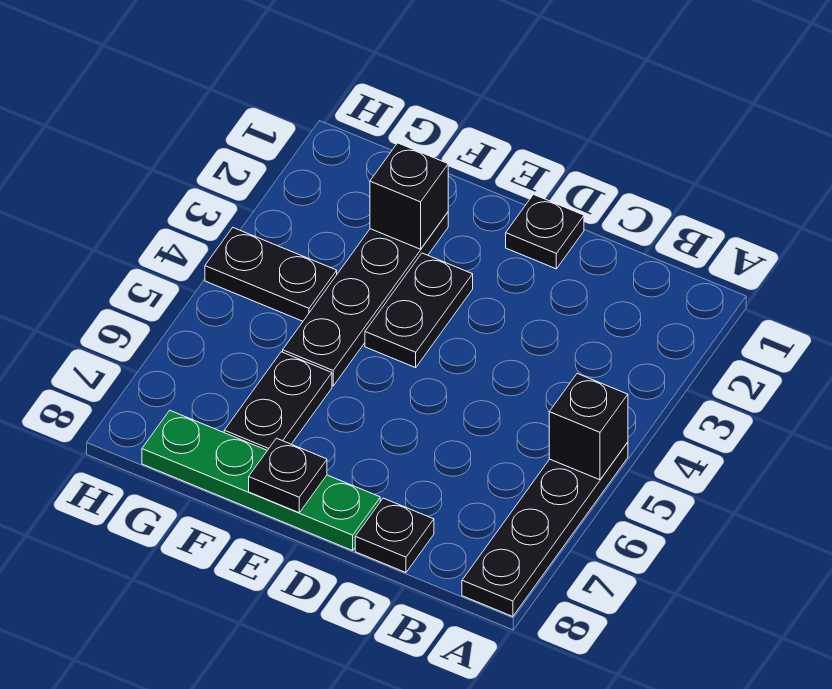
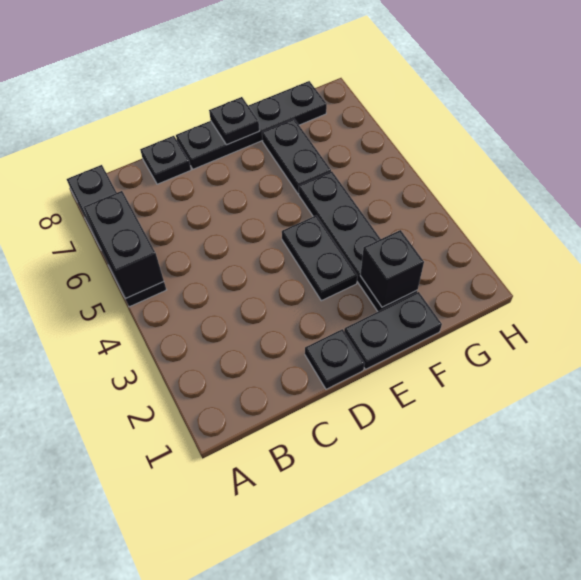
black 1x1 brick [549,374,628,480] -> black 1x2 brick [83,191,164,298]
green 1x4 plate [142,411,380,551] -> black 1x4 plate [176,81,327,169]
black 1x2 plate [205,228,337,321] -> black 1x2 plate moved to [344,292,442,369]

